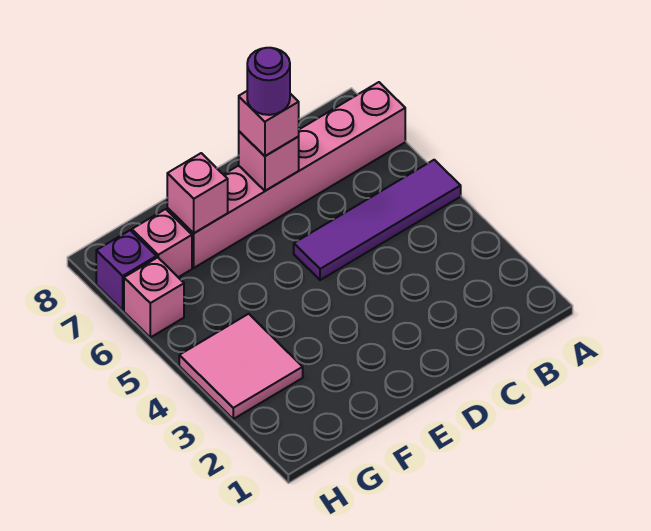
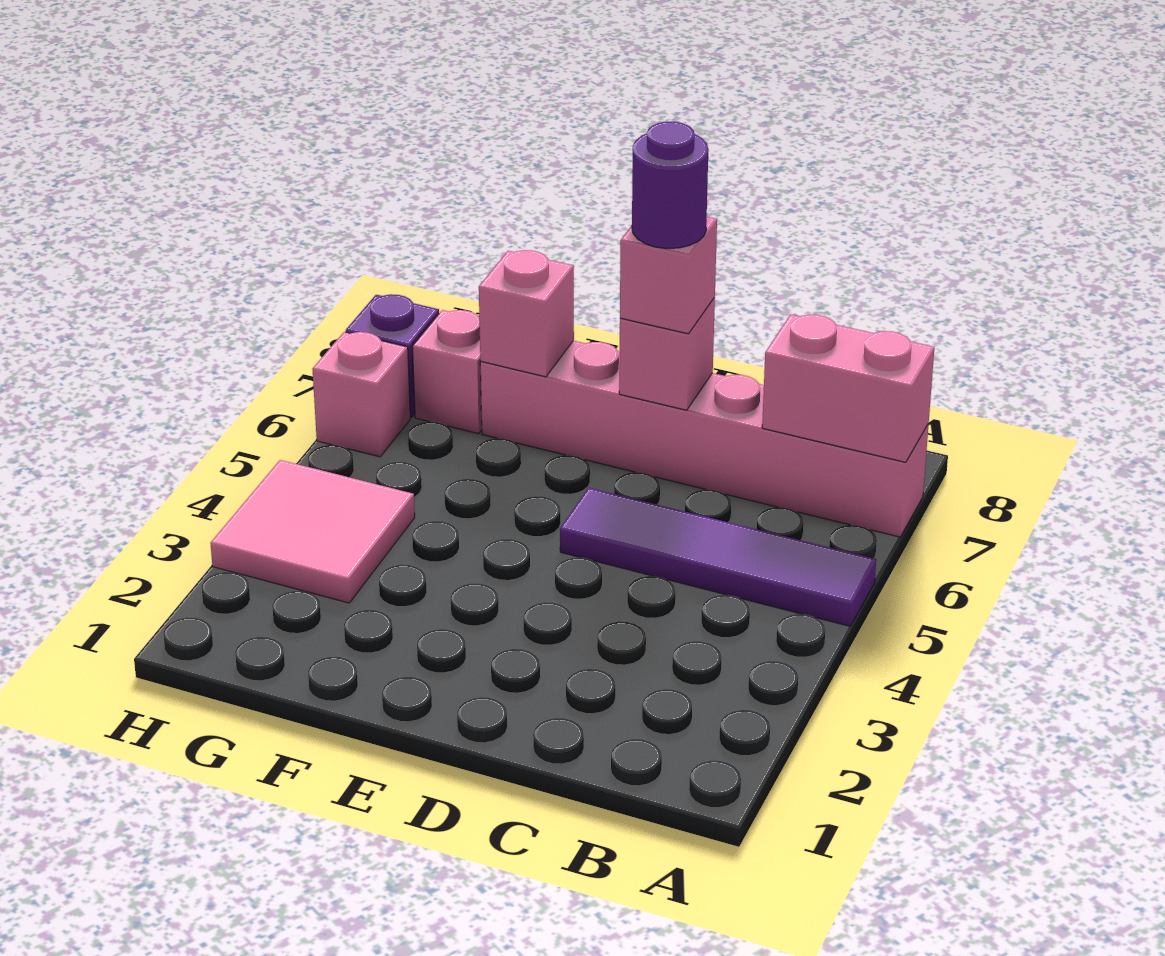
none -> pink 1x2 brick [762,314,934,462]

